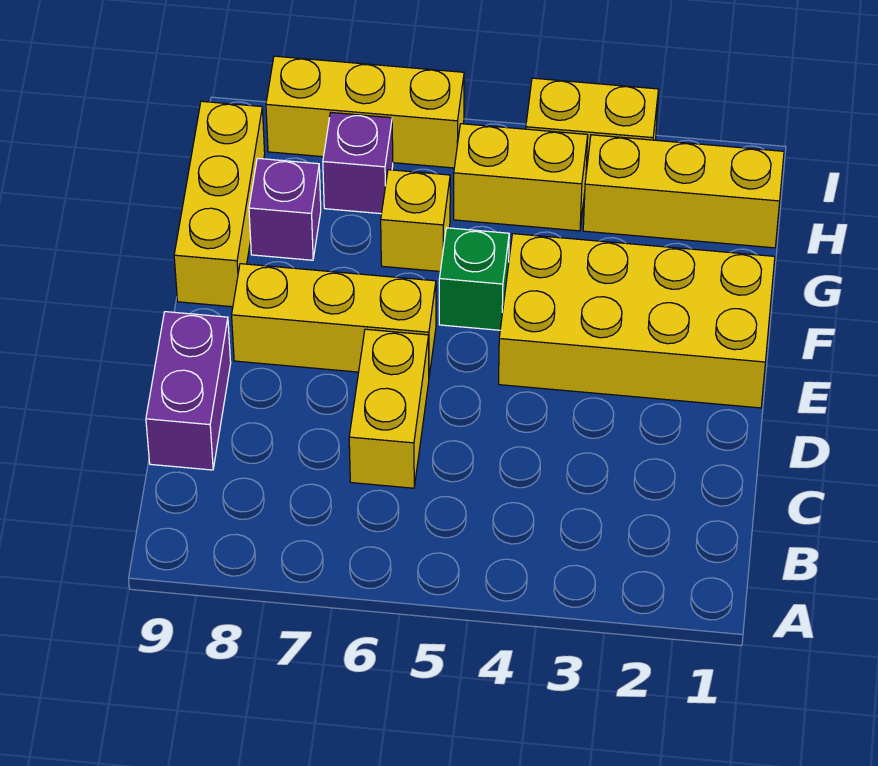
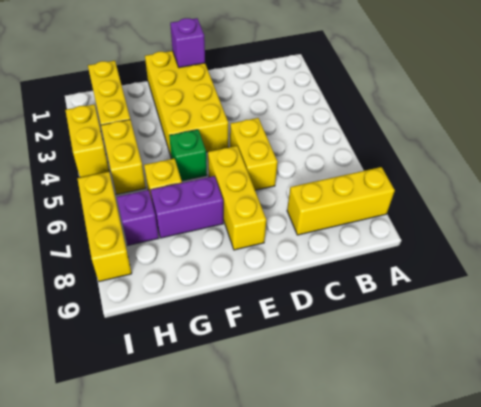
yellow 1x2 brick [349,329,429,488] -> yellow 1x2 brick turned to [230,118,277,190]
purple 1x2 brick [146,312,231,470] -> purple 1x2 brick moved to [150,176,223,238]
yellow 1x3 brick [174,101,265,307] -> yellow 1x3 brick moved to [287,167,395,235]
purple 1x1 brick [249,158,321,260] -> purple 1x1 brick moved to [170,18,205,68]

